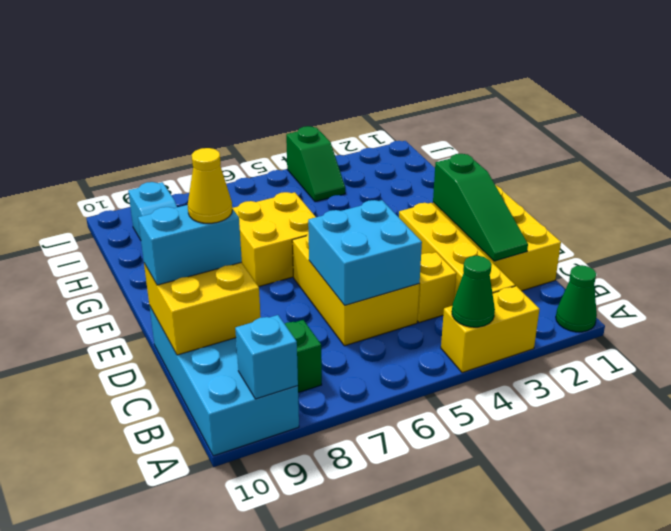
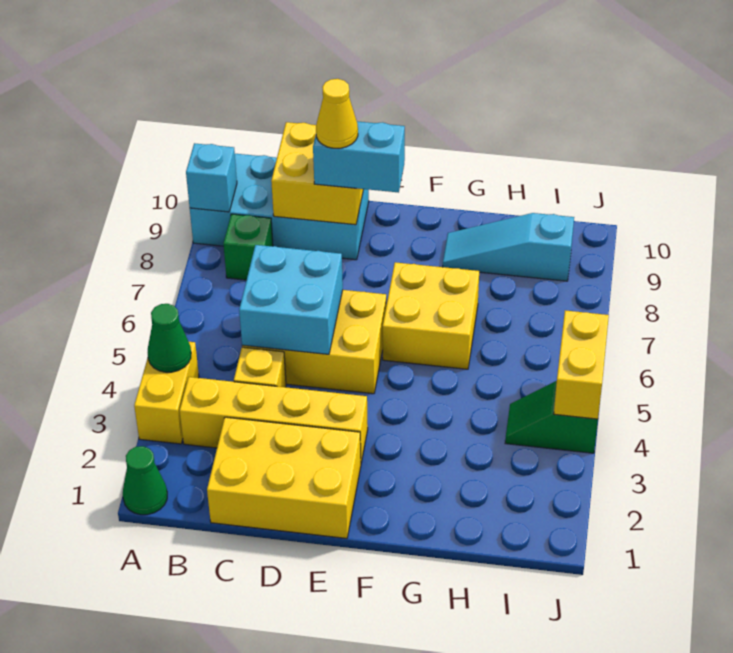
green 1x3 slope [433,154,528,261] -> none
cyan 1x2 brick [138,205,242,285] -> cyan 1x2 brick turned to [313,121,405,193]
none -> yellow 1x2 brick [554,310,609,419]

